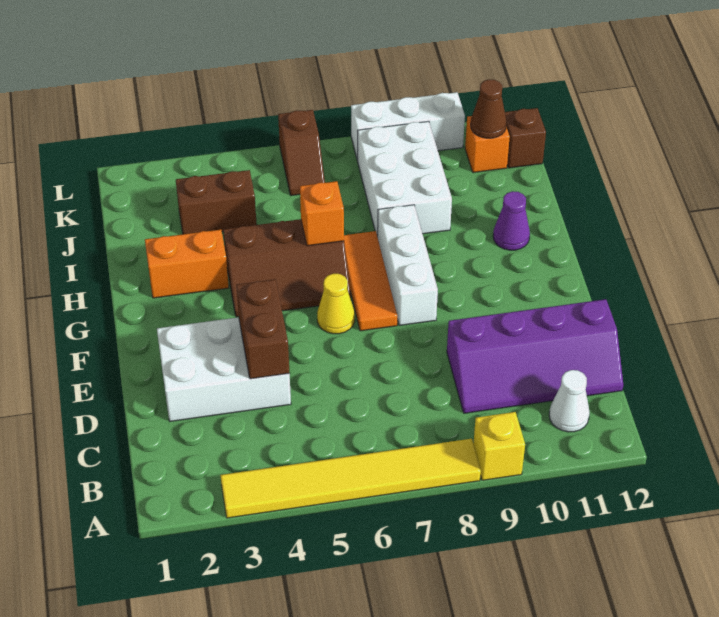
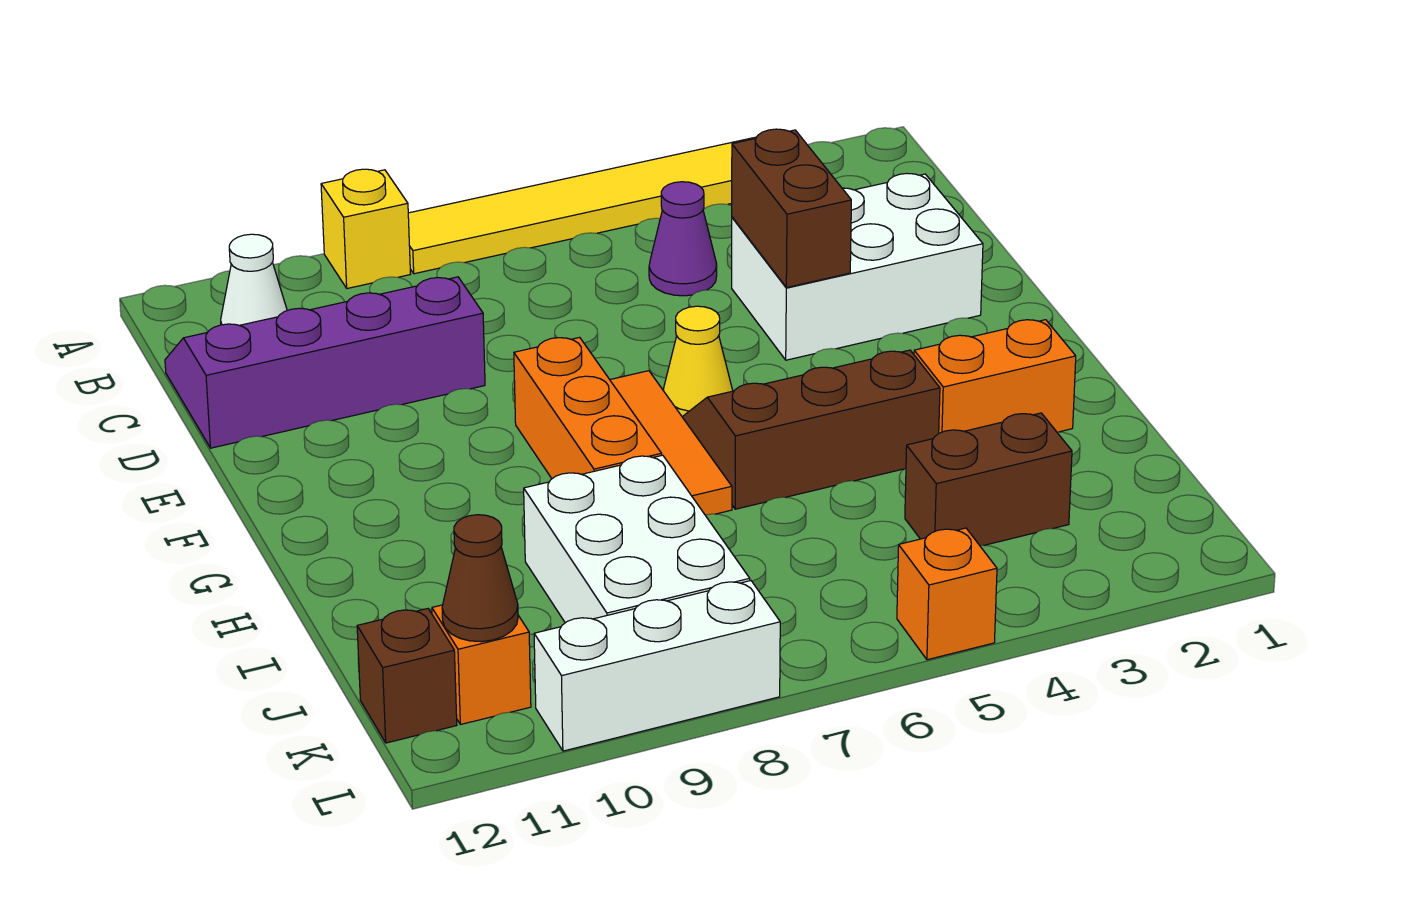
white 1x3 brick [378,205,438,326] -> orange 1x3 brick [514,337,662,479]
orange 1x1 brick [300,181,344,246] -> orange 1x1 brick moved to [897,528,997,660]
purple 1x1 cone [493,191,530,250] -> purple 1x1 cone moved to [649,182,717,296]
brown 1x2 slope [278,110,325,196] -> none

